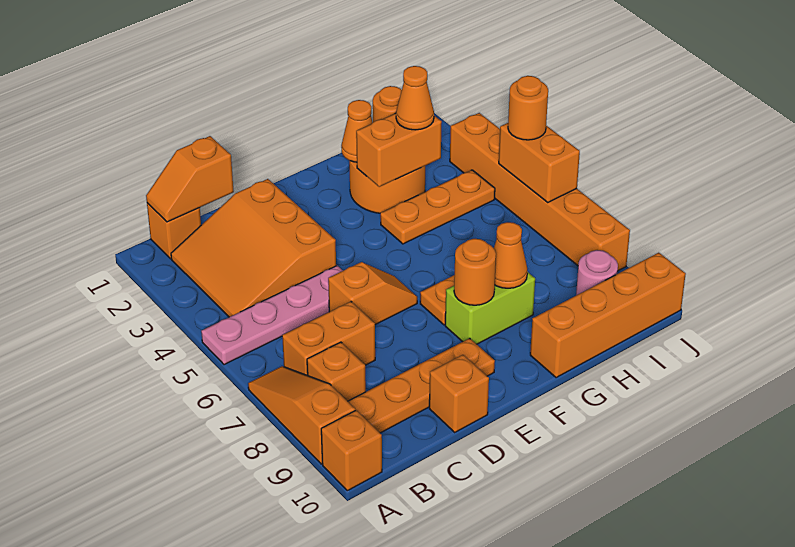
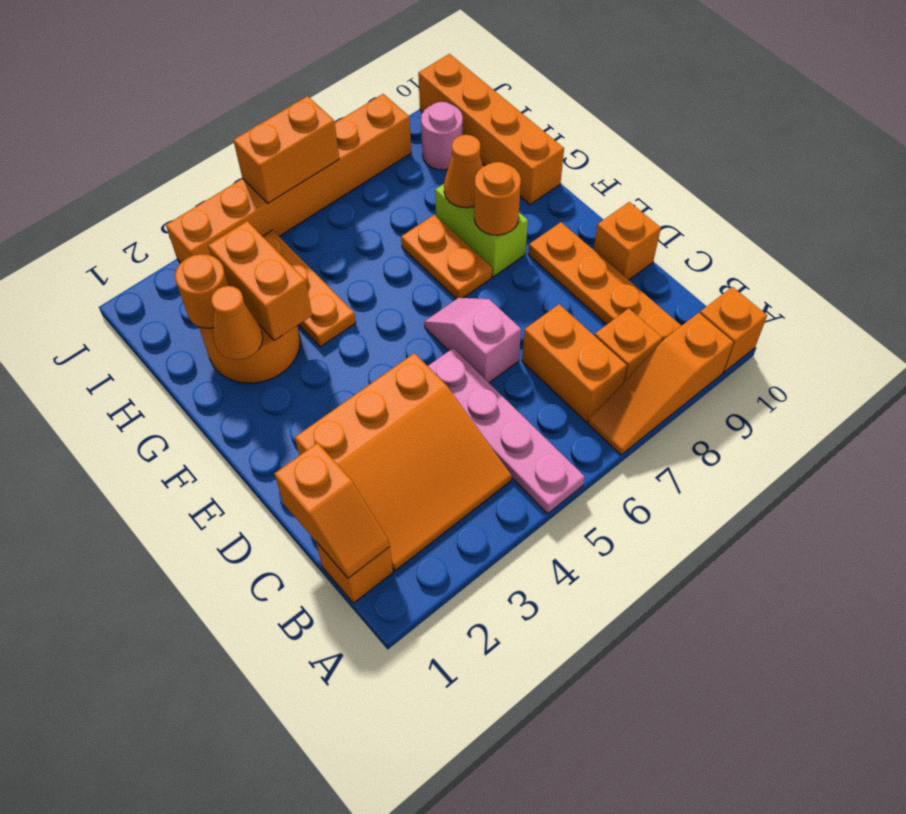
orange 1x2 slope [328,262,417,325] -> pink 1x2 slope [424,298,521,383]
orange 1x1 cone [396,66,434,130] -> none
orange 1x1 round brick [508,76,548,140] -> none

